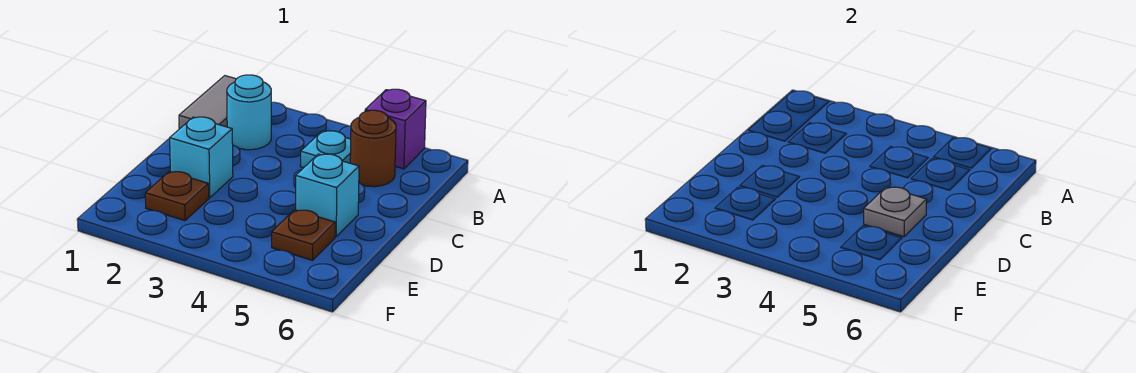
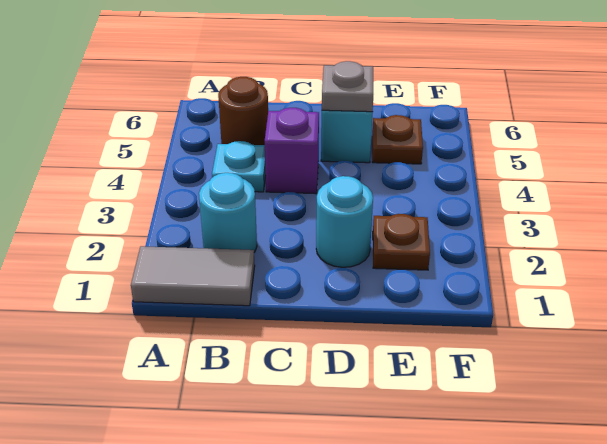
purple 1x1 brick [365,89,426,169] -> purple 1x1 brick moved to [265,108,319,194]
cyan 1x1 brick [170,117,233,198] -> cyan 1x1 round brick [316,176,373,267]

